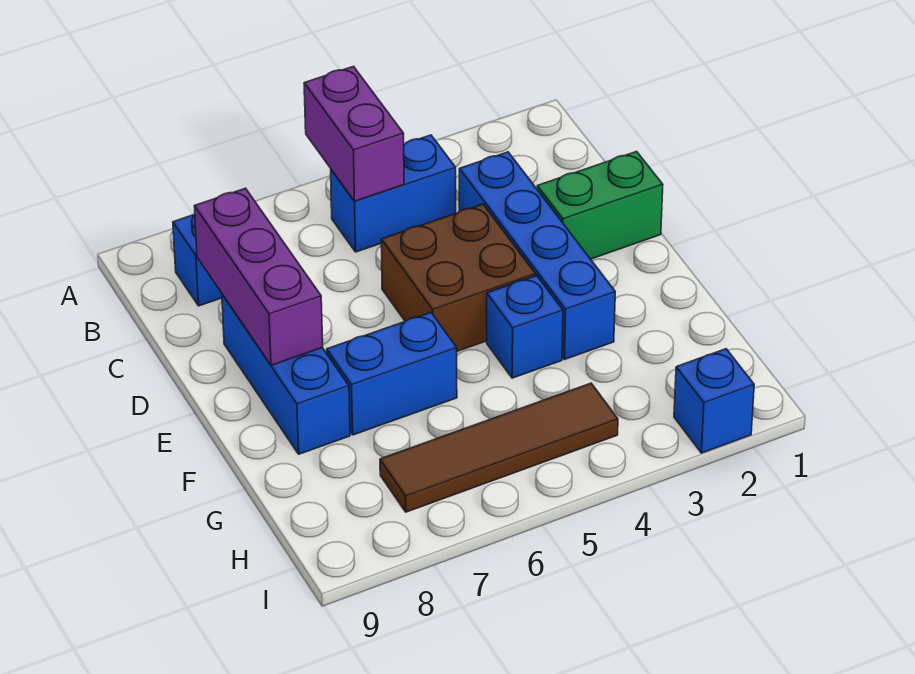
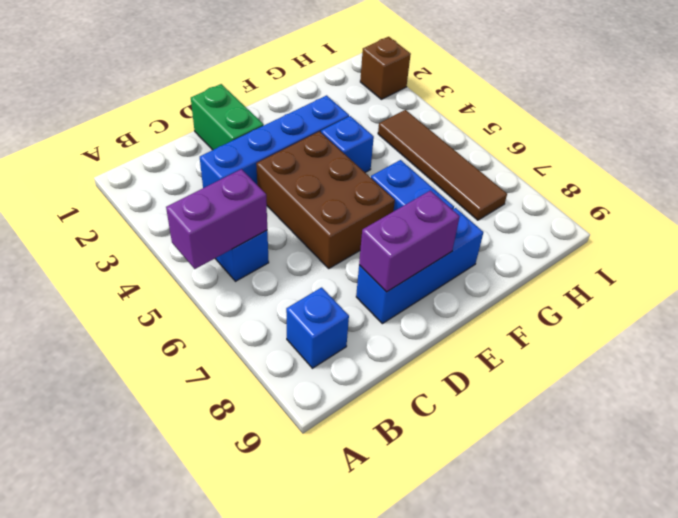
purple 1x3 brick [194,188,323,365] -> purple 1x2 brick [359,191,460,292]
brown 2x2 brick [381,204,536,351] -> brown 2x3 brick [256,131,395,268]
blue 1x1 brick [674,349,754,453] -> brown 1x1 brick [360,37,411,99]

